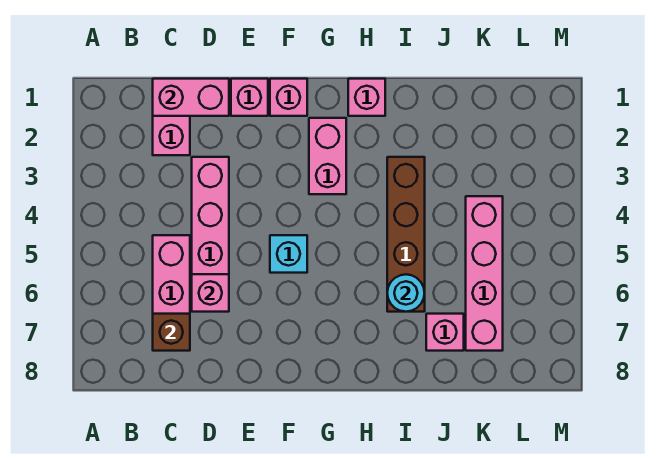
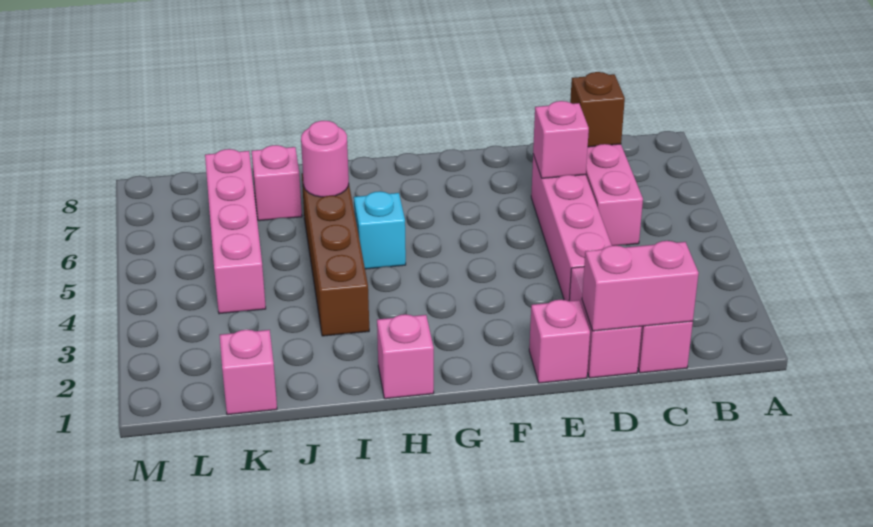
pink 1x1 brick [270,79,307,116] -> pink 1x1 brick moved to [220,330,277,415]
cyan 1x1 brick [270,235,307,273] -> cyan 1x1 brick moved to [354,191,406,269]
pink 1x2 brick [309,118,346,194] -> pink 1x2 brick moved to [569,267,642,378]
cyan 1x1 round brick [387,274,425,312] -> pink 1x1 round brick [301,121,349,197]

